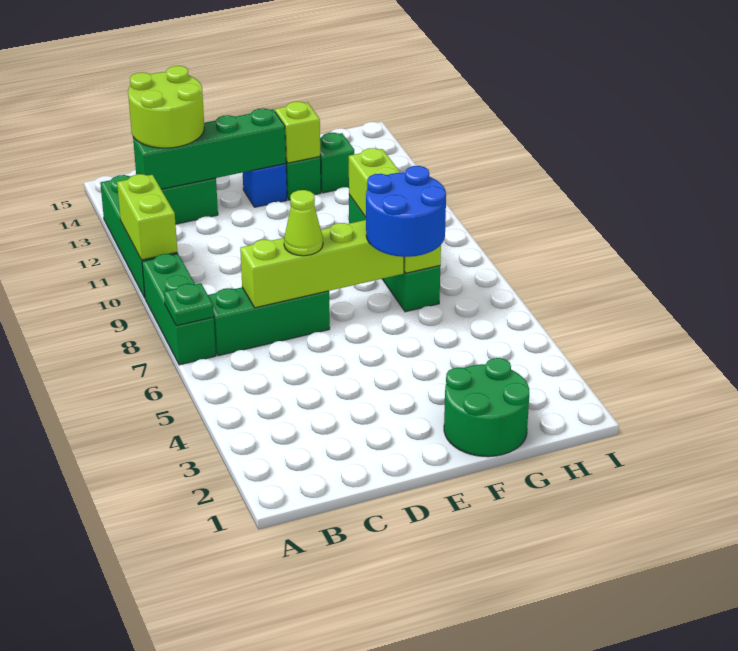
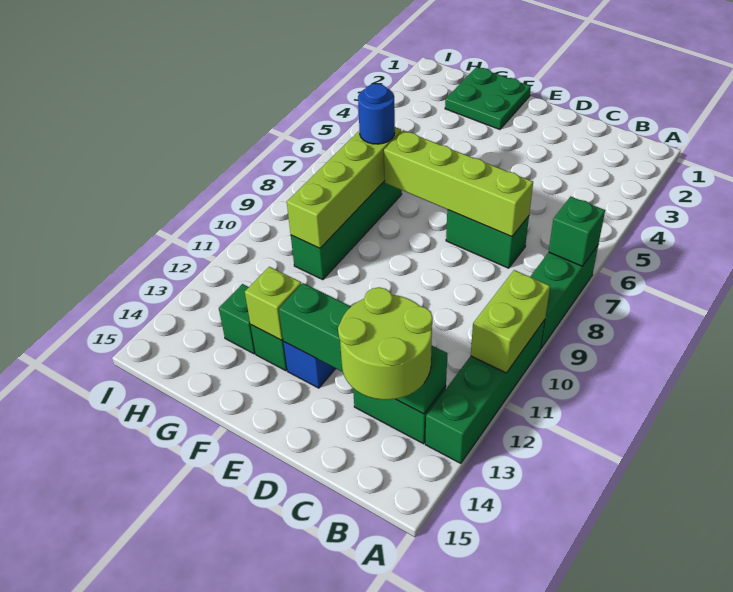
green 1x1 plate [164,283,214,326] -> green 1x1 brick [549,196,605,266]
green 1x3 brick [208,287,330,356] -> green 1x2 brick [446,210,529,268]
lime 1x1 cone [284,190,323,256] -> none
green 2x2 round brick [444,358,529,457] -> green 2x2 plate [445,67,531,129]
blue 2x2 round brick [366,166,446,257] -> blue 1x1 round brick [358,84,395,144]

